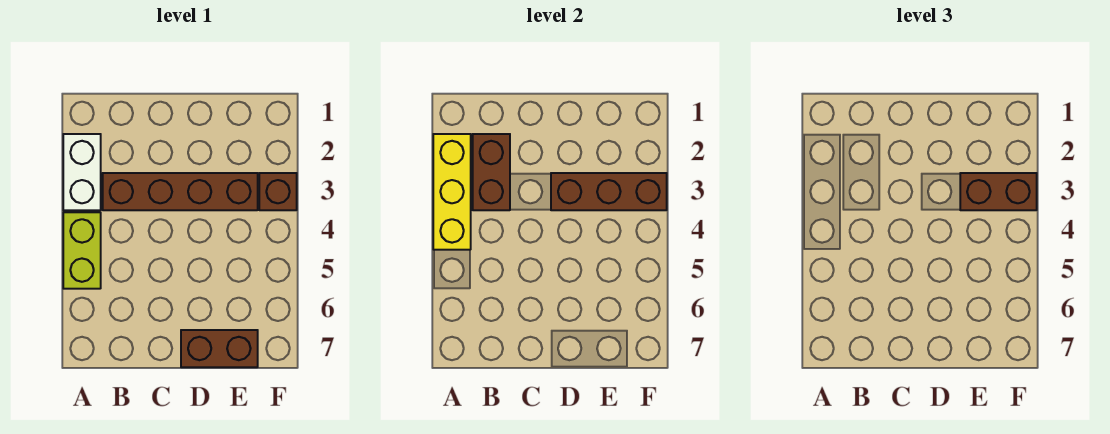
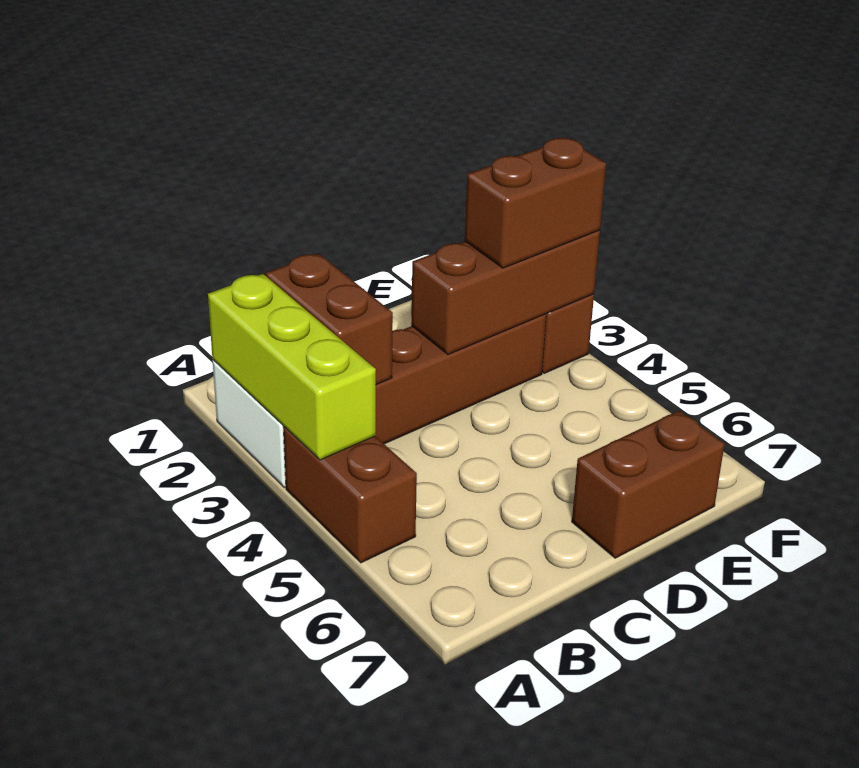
yellow 1x3 brick [433,134,471,250] -> lime 1x3 brick [208,274,376,460]
lime 1x2 brick [63,212,101,289] -> brown 1x2 brick [283,427,417,563]

